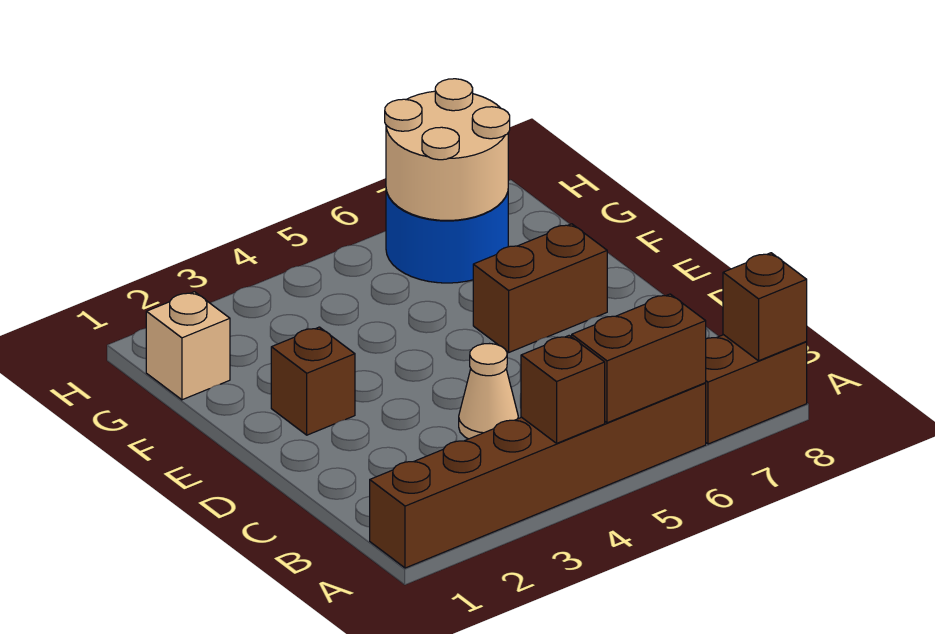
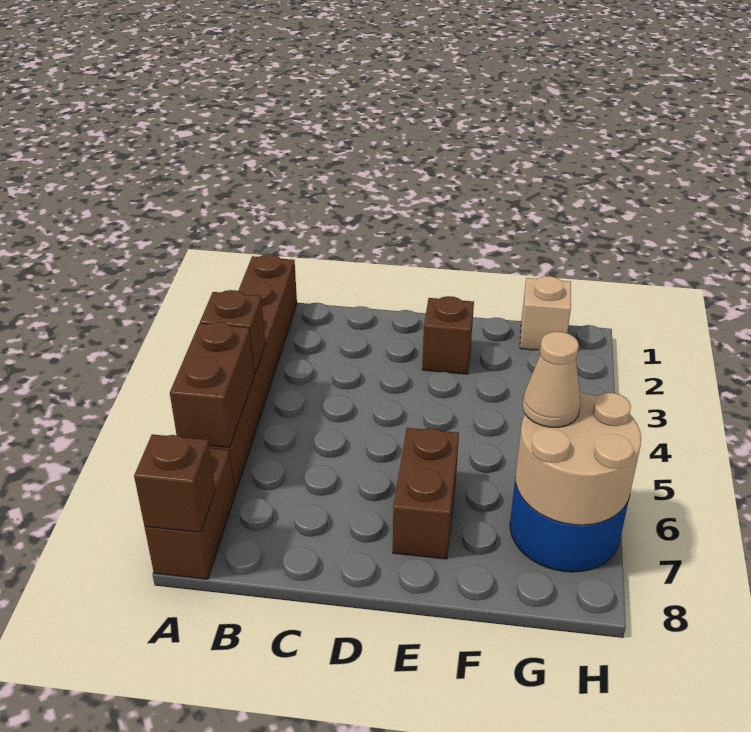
tan 1x1 cone [459,344,518,439] -> tan 1x1 cone moved to [523,332,581,427]

